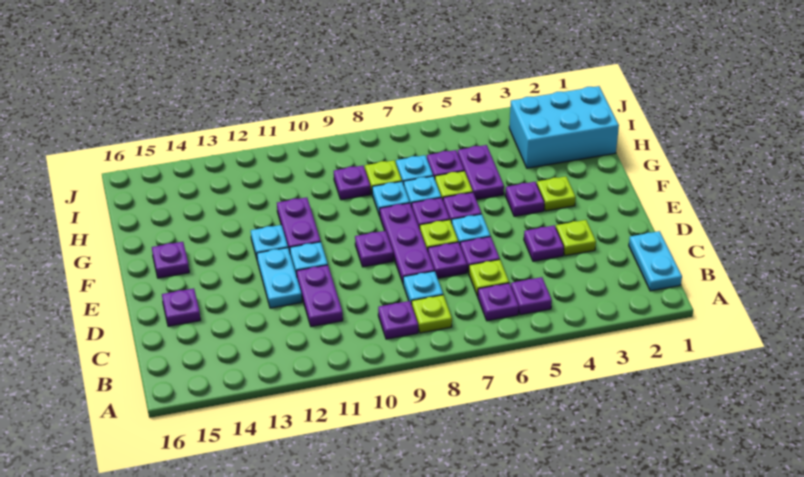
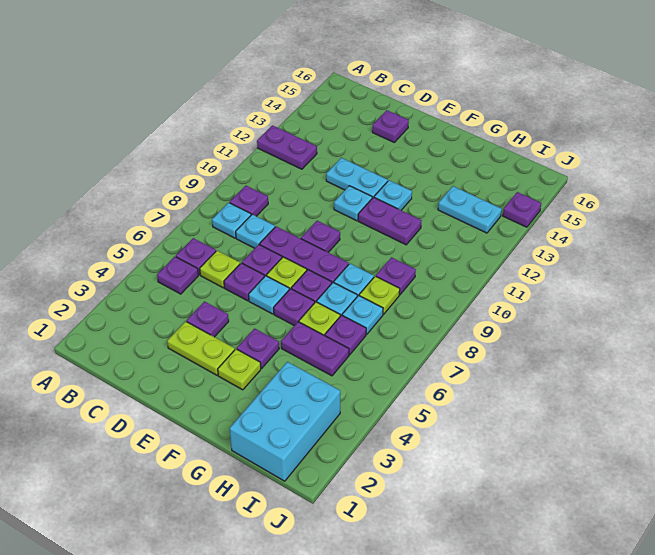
cyan 1x2 plate [629,231,682,291] -> cyan 1x2 plate moved to [438,186,502,233]
lime 1x1 plate [412,295,452,333] -> cyan 1x1 plate [212,203,251,238]
purple 1x2 plate [297,265,343,327] -> purple 1x2 plate moved to [257,125,317,169]
lime 1x1 plate [556,220,596,256] -> lime 1x2 plate [167,321,235,375]
purple 1x1 plate [152,242,189,278] -> purple 1x1 plate moved to [503,192,541,227]

